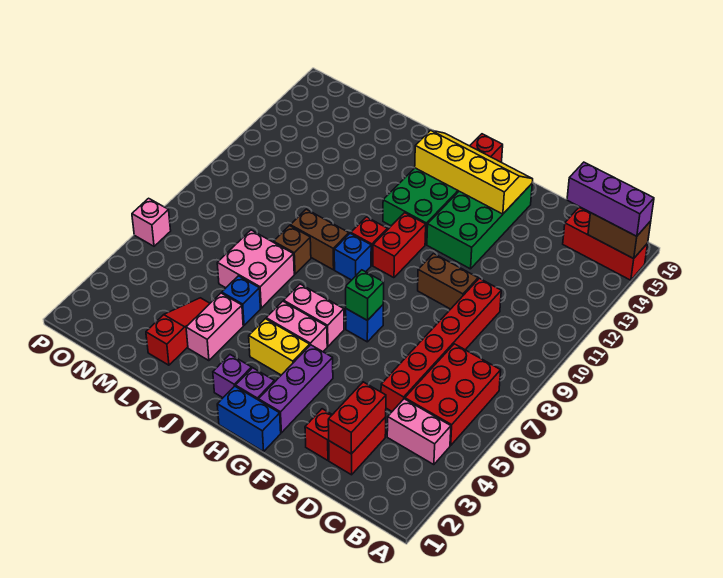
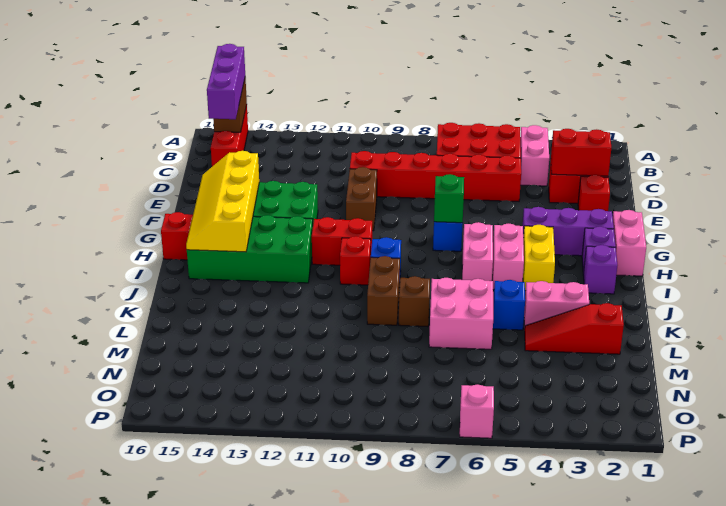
blue 1x2 brick [217,386,281,452] -> pink 1x2 brick [613,210,646,276]

